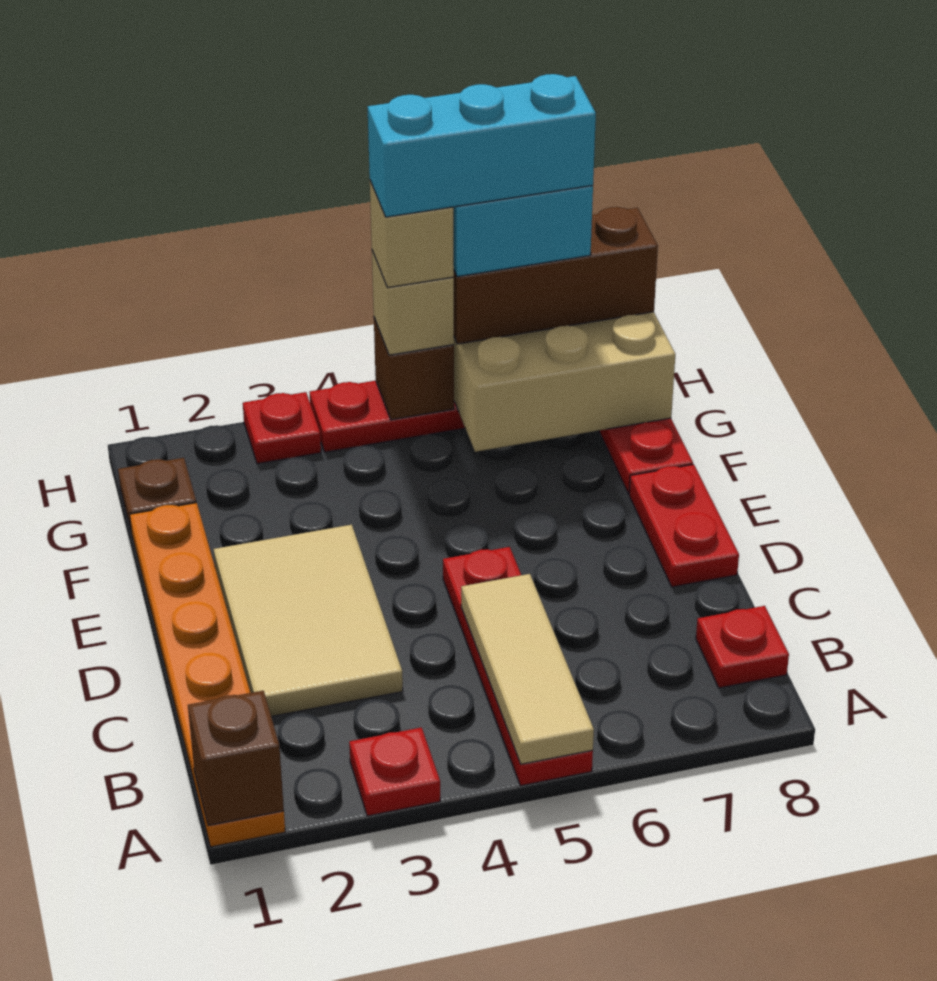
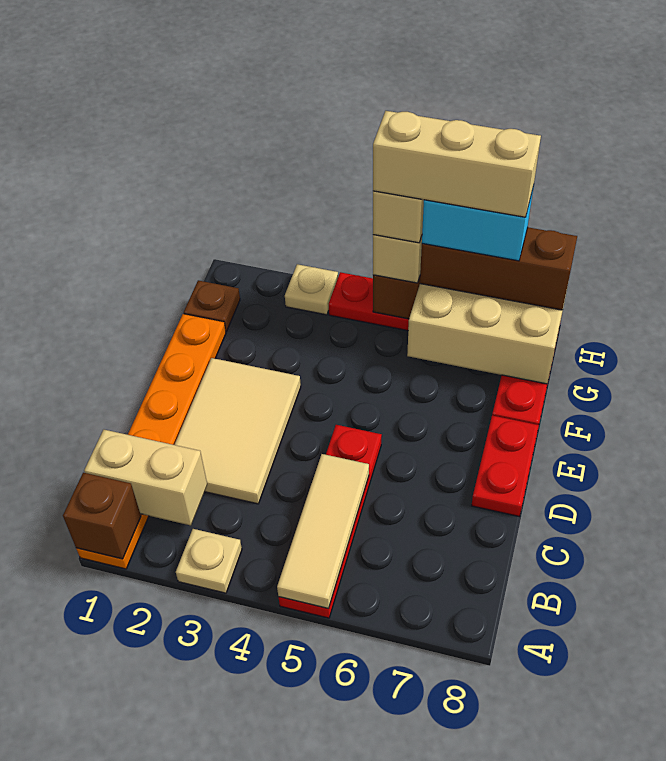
red 1x1 plate [349,728,440,816] -> tan 1x1 plate [176,529,242,593]
none -> tan 1x2 brick [84,430,207,525]
red 1x1 plate [696,606,789,688] -> none
red 1x1 plate [243,392,321,464] -> tan 1x1 plate [285,264,338,315]
cyan 1x3 brick [368,74,596,217] -> tan 1x3 brick [373,111,541,217]

